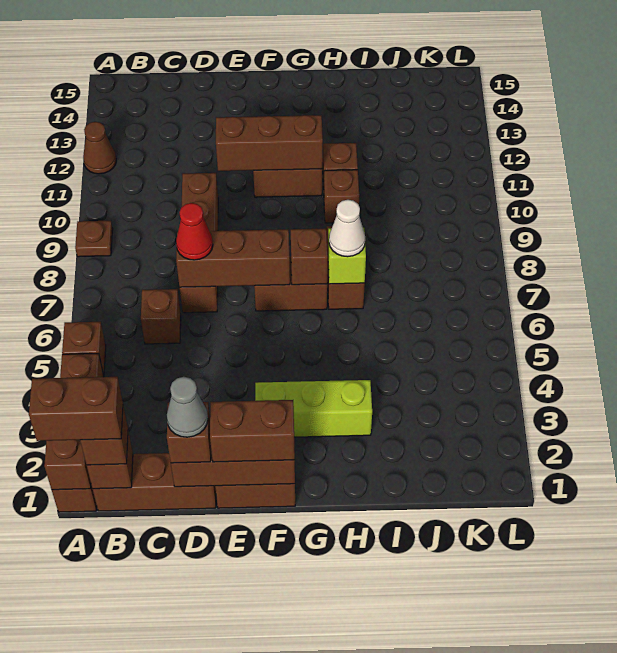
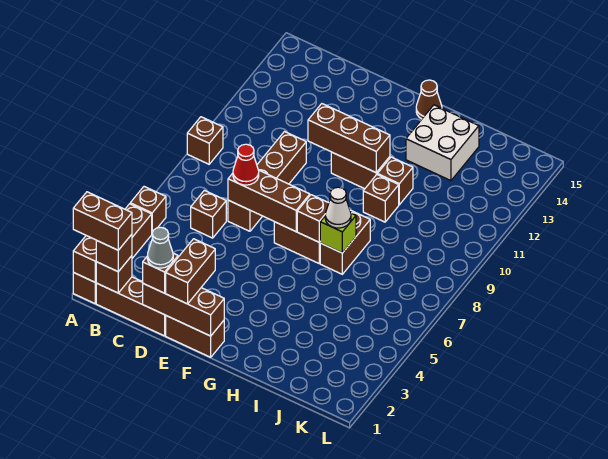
brown 1x1 plate [75,221,113,257] -> brown 1x1 brick [187,117,223,164]
brown 1x1 cone [83,122,116,174] -> brown 1x1 cone moved to [416,80,442,119]
brown 1x2 brick [210,400,295,462] -> brown 1x2 brick turned to [166,239,215,304]
lime 1x3 brick [255,380,372,437] -> none
none -> white 2x2 brick [406,105,479,181]

